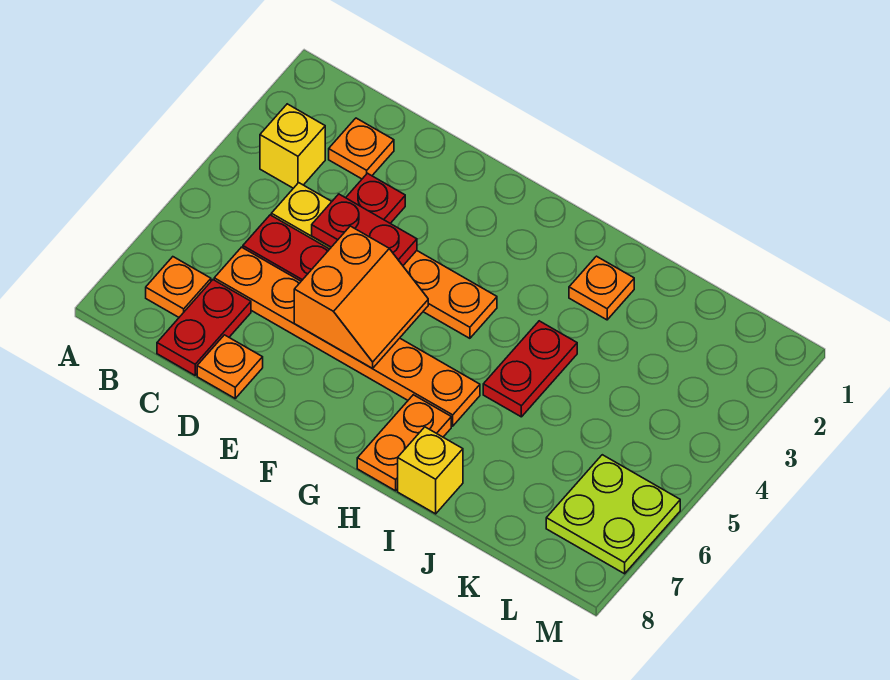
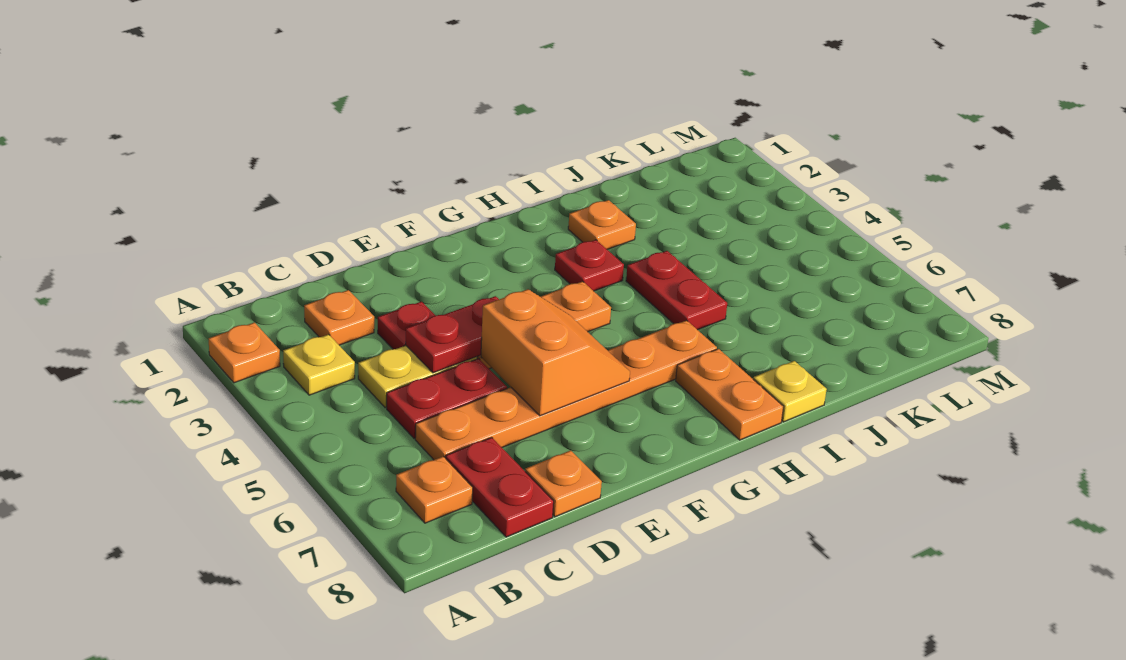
none -> orange 1x1 plate [209,322,280,383]
yellow 1x1 brick [260,104,325,188] -> yellow 1x1 plate [283,334,355,395]
none -> red 1x1 plate [555,240,624,291]
yellow 1x1 brick [398,427,463,514] -> yellow 1x1 plate [753,361,827,422]
lime 2x2 plate [546,455,680,574] -> none

